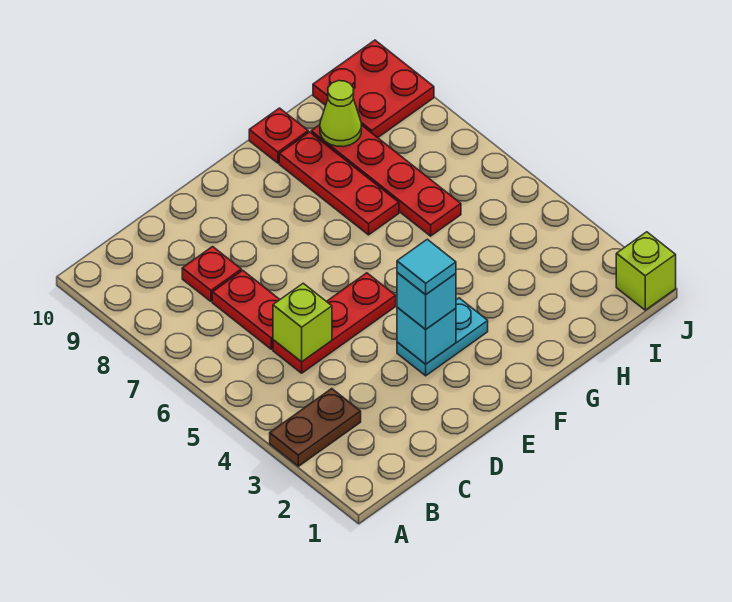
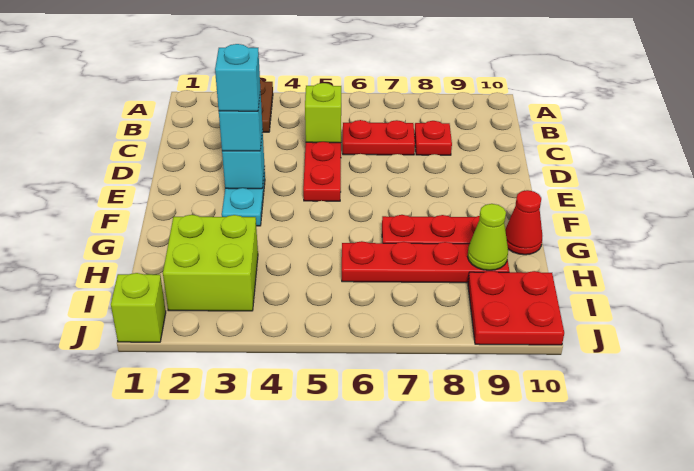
cyan 1x1 tile [397,239,456,295] -> cyan 1x1 brick [215,44,260,111]
red 1x1 plate [249,108,308,163] -> red 1x1 cone [505,190,542,255]
none -> lime 2x2 brick [163,215,258,311]

